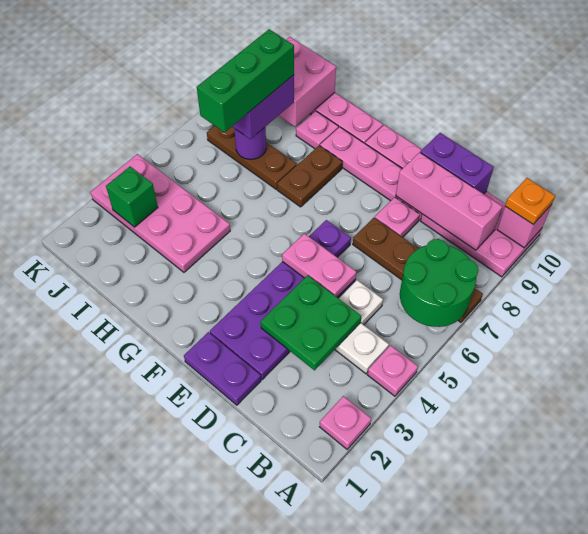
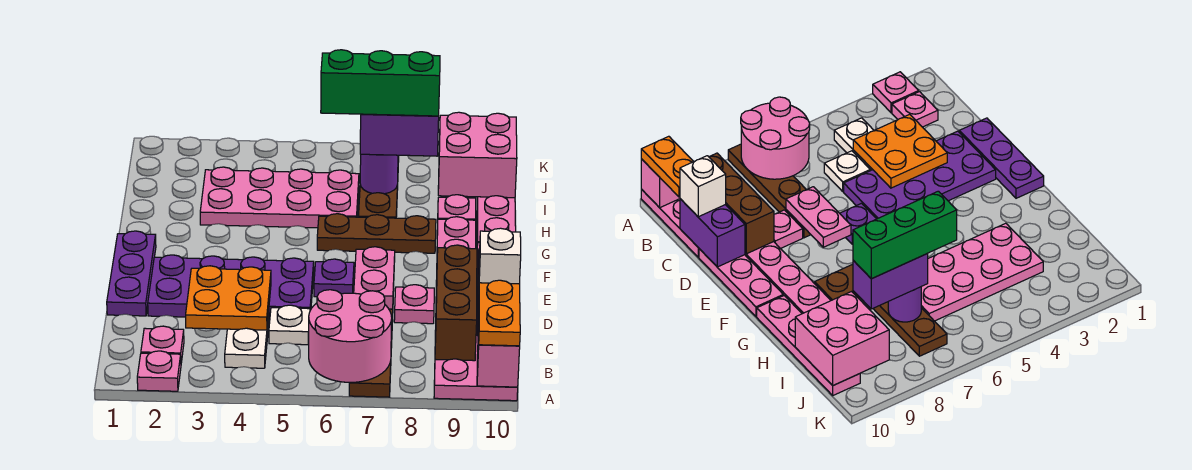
pink 1x1 plate [367,345,418,396] -> pink 1x1 plate moved to [141,326,184,363]
green 2x2 round brick [400,239,479,327] -> pink 2x2 round brick [309,290,392,382]
orange 1x1 plate [505,178,555,224] -> orange 1x2 plate [479,280,520,346]
pink 1x3 brick [396,152,502,250] -> brown 1x3 brick [435,245,477,361]
green 2x2 plate [260,275,361,370] -> orange 2x2 plate [186,266,271,330]
none -> white 1x1 brick [479,228,521,284]
purple 1x2 plate [184,332,261,405] -> purple 1x3 plate [107,231,156,316]
pink 1x2 plate [282,233,356,297] -> pink 1x2 plate moved to [354,247,395,309]
brown 1x2 plate [277,146,342,207] -> brown 1x3 plate [317,214,436,253]
pink 2x4 plate [90,154,230,272] -> pink 2x4 plate turned to [200,167,359,228]
green 1x1 brick [106,167,158,227] -> none

